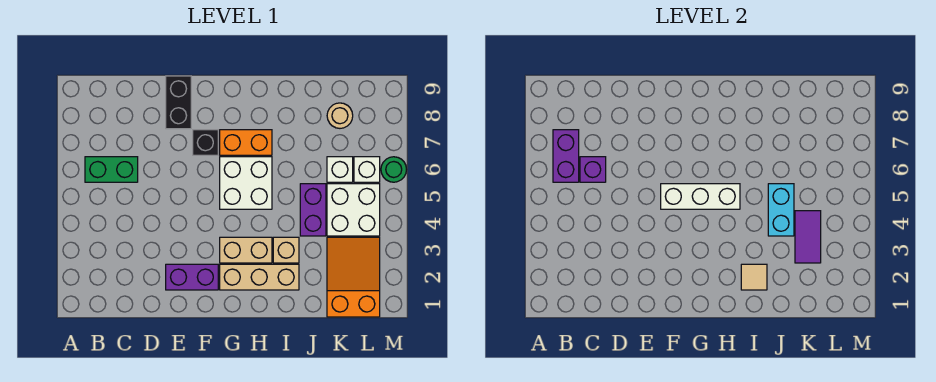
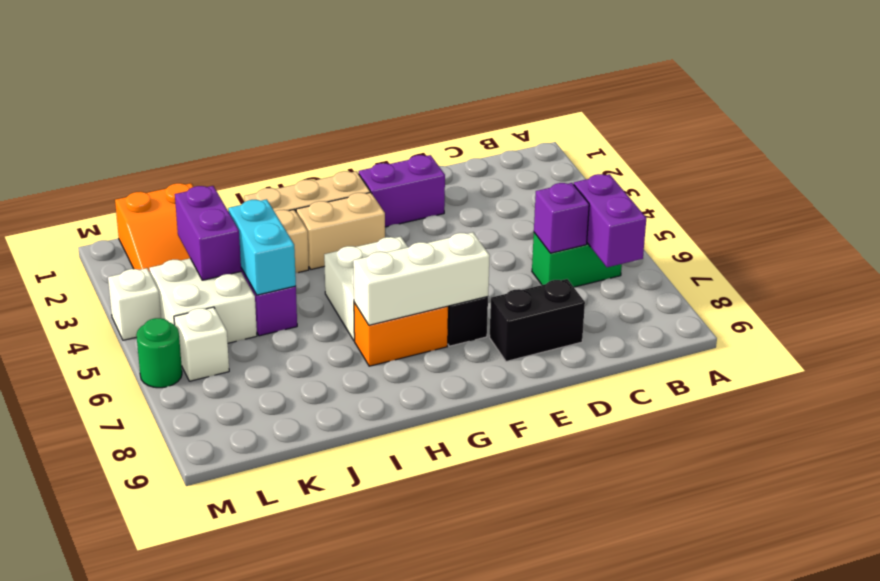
black 1x2 brick [166,76,191,129] -> black 1x2 brick turned to [490,279,585,361]
white 1x3 brick [661,184,740,209] -> white 1x3 brick moved to [353,232,490,325]
tan 1x1 tile [741,264,767,290] -> none
purple 1x2 tile [795,211,821,263] -> purple 1x2 brick [175,186,241,280]
white 1x1 brick [327,157,353,182] -> white 1x1 brick moved to [108,268,161,340]
tan 1x1 round brick [327,103,353,128] -> none

